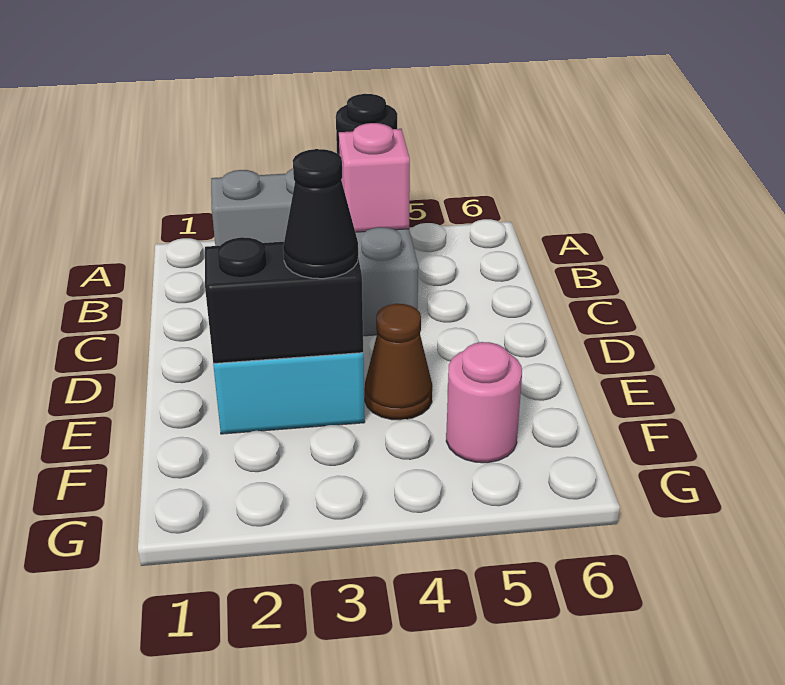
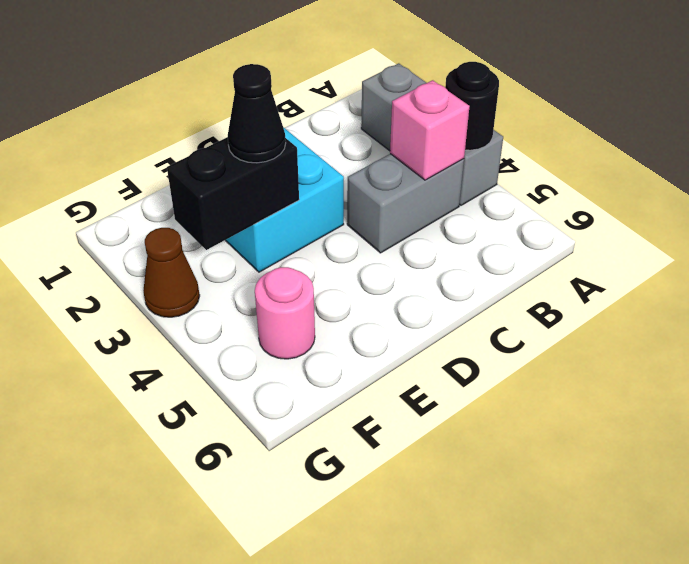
black 1x2 brick [205,237,363,364] -> black 1x2 brick turned to [167,137,299,250]
brown 1x1 cone [364,304,432,420] -> brown 1x1 cone moved to [143,228,200,317]

